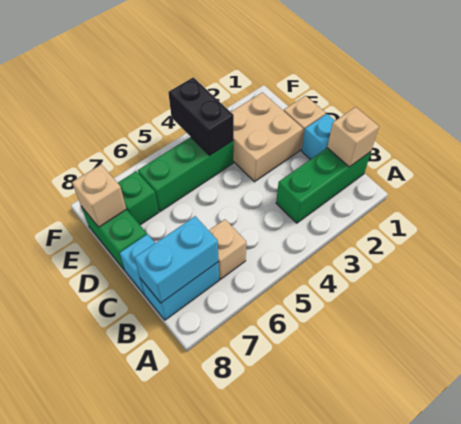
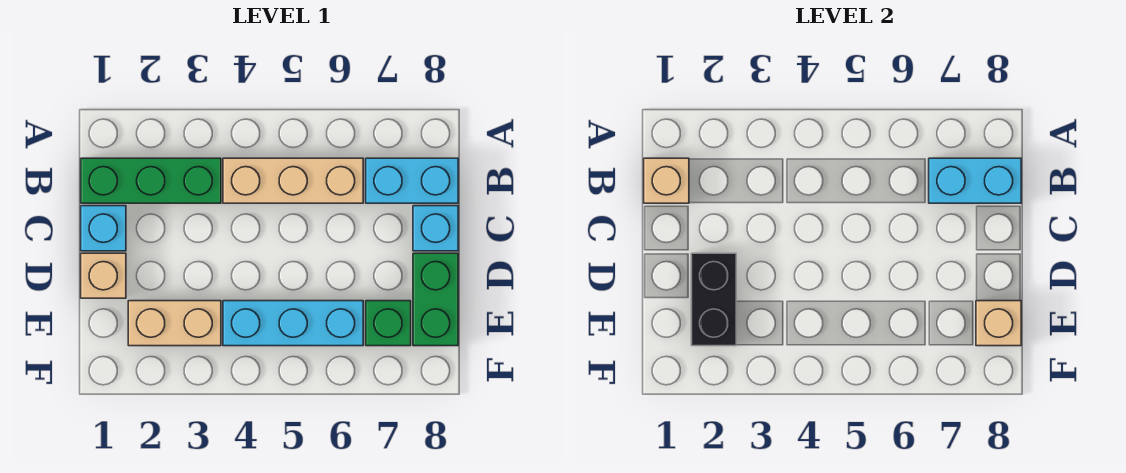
tan 1x1 brick [209,219,246,279] -> tan 1x3 brick [223,158,363,203]
tan 2x2 brick [231,92,303,182] -> tan 1x2 brick [128,301,221,346]
green 1x3 brick [138,137,234,211] -> cyan 1x3 brick [223,301,363,346]
black 1x2 brick [168,77,234,156] -> black 1x2 brick moved to [691,253,736,346]

